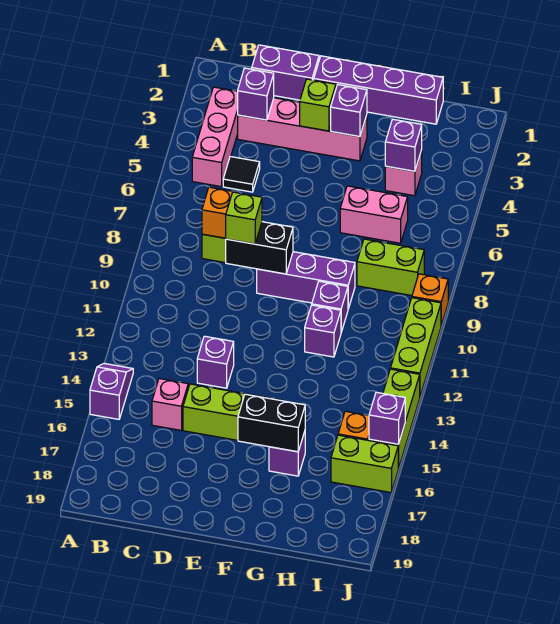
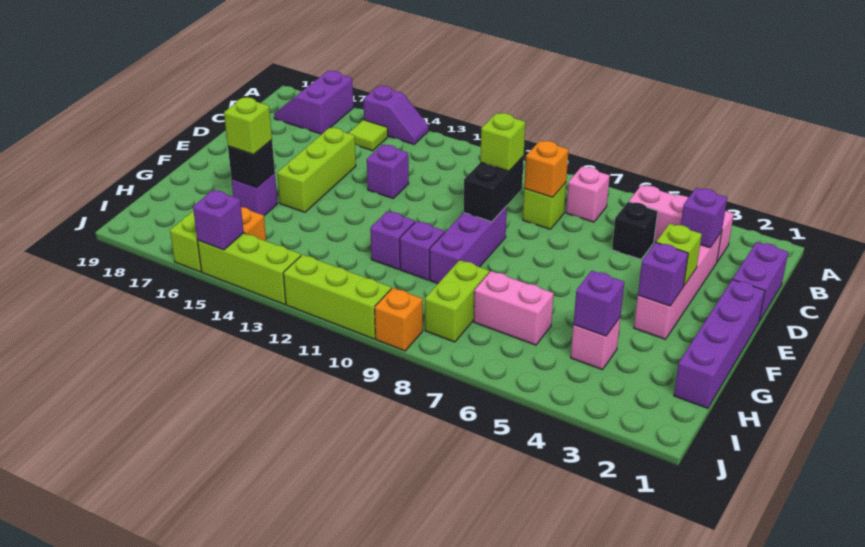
none -> purple 2x2 slope [274,71,353,134]
none -> lime 1x1 tile [349,120,388,151]
black 1x1 tile [223,157,260,192] -> black 1x1 brick [612,202,658,259]
pink 1x1 brick [152,379,188,430] -> pink 1x1 brick moved to [566,167,610,222]
black 1x2 brick [238,394,305,452] -> black 1x1 brick [228,140,275,188]
pink 1x2 brick [340,186,408,243] -> pink 1x2 brick turned to [474,271,554,345]
none -> lime 1x1 brick [224,97,272,155]

